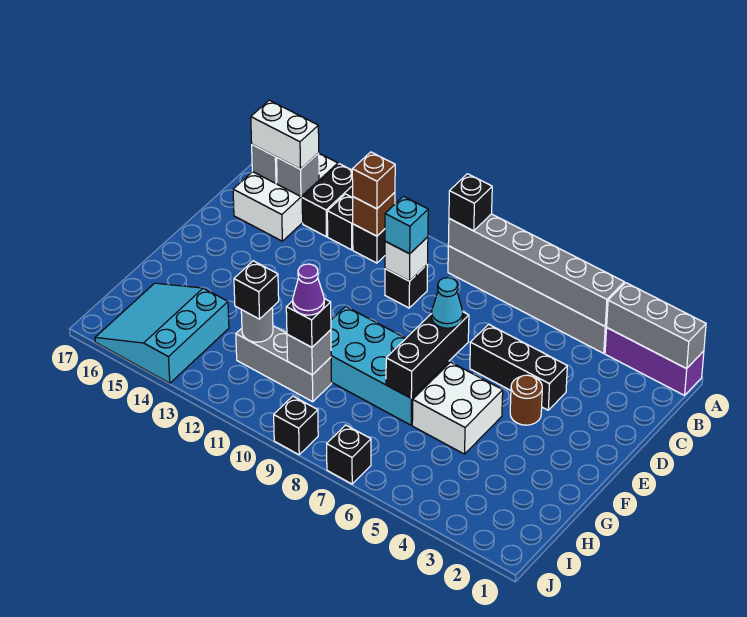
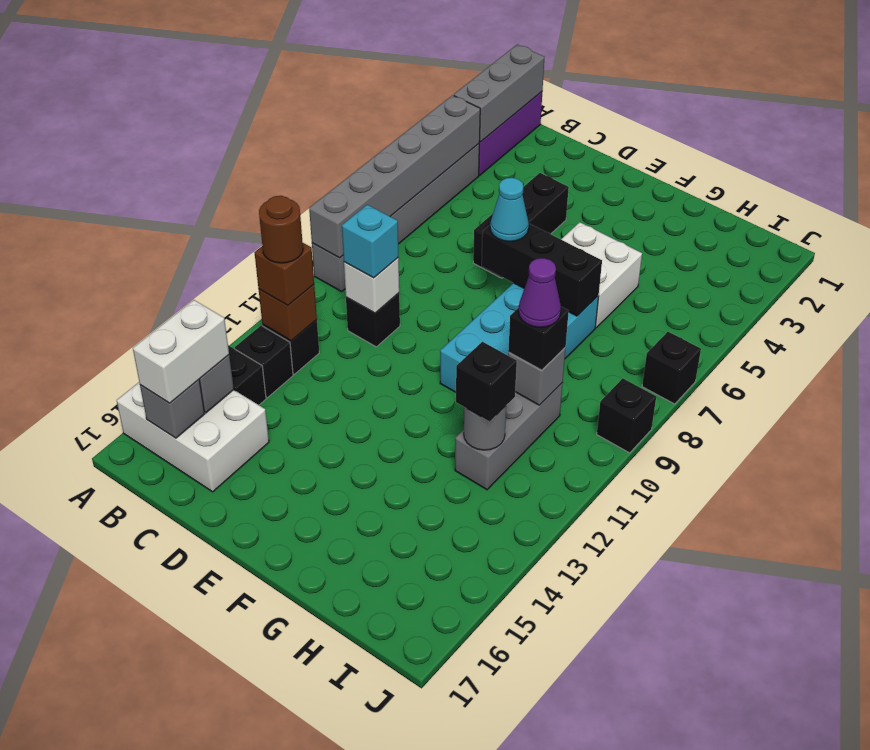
black 1x1 brick [449,174,492,231] -> none
brown 1x1 round brick [510,375,542,425] -> brown 1x1 round brick moved to [259,196,303,263]
cyan 3x3 slope [95,283,229,383] -> none

